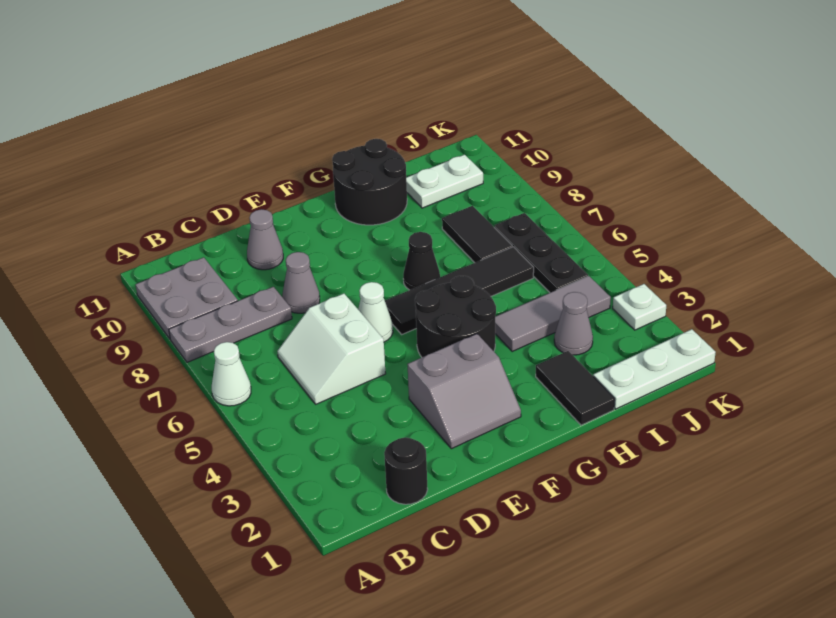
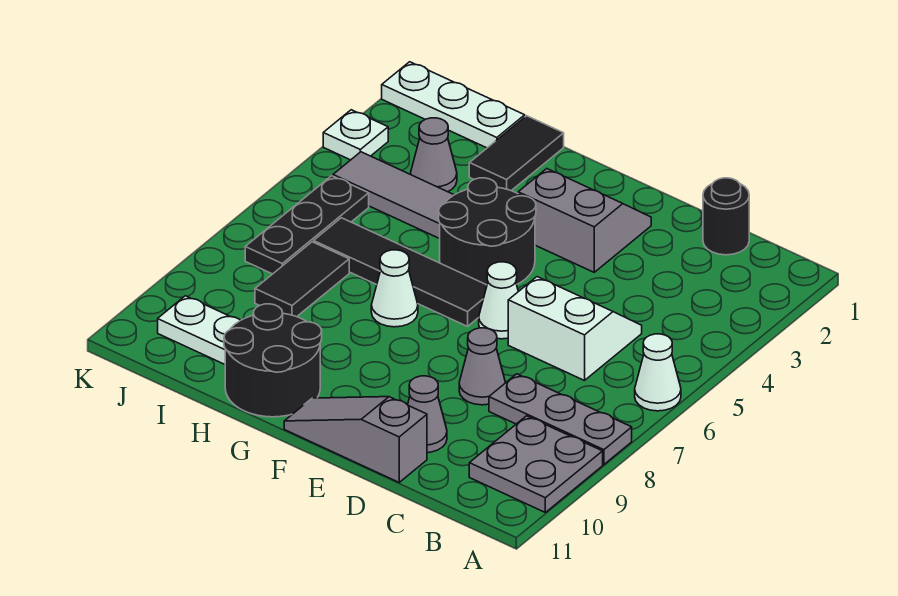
white 2x2 slope [277,294,386,404] -> white 2x2 slope turned to [508,277,642,381]
none -> grey 1x3 slope [284,397,427,482]
black 1x1 cone [403,232,440,290] -> white 1x1 cone [371,250,418,327]

